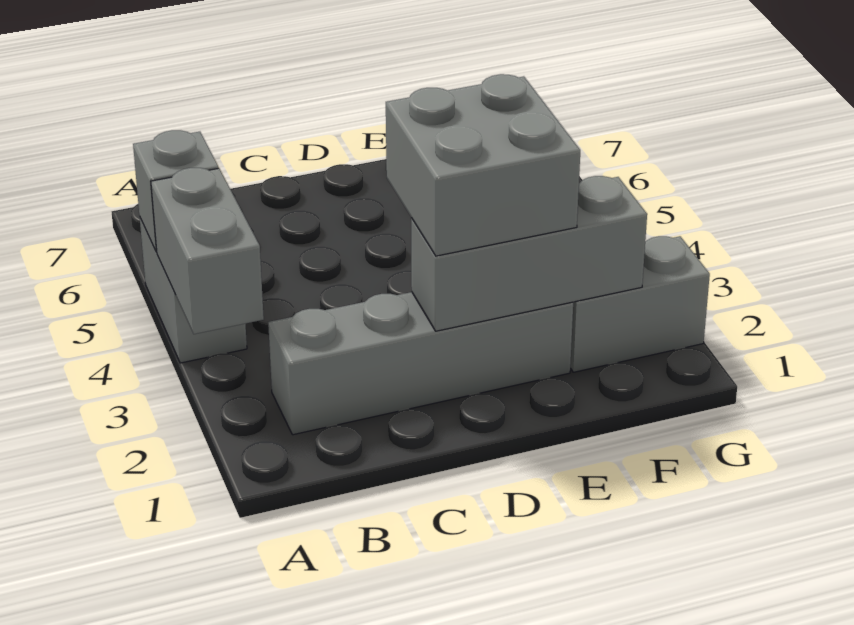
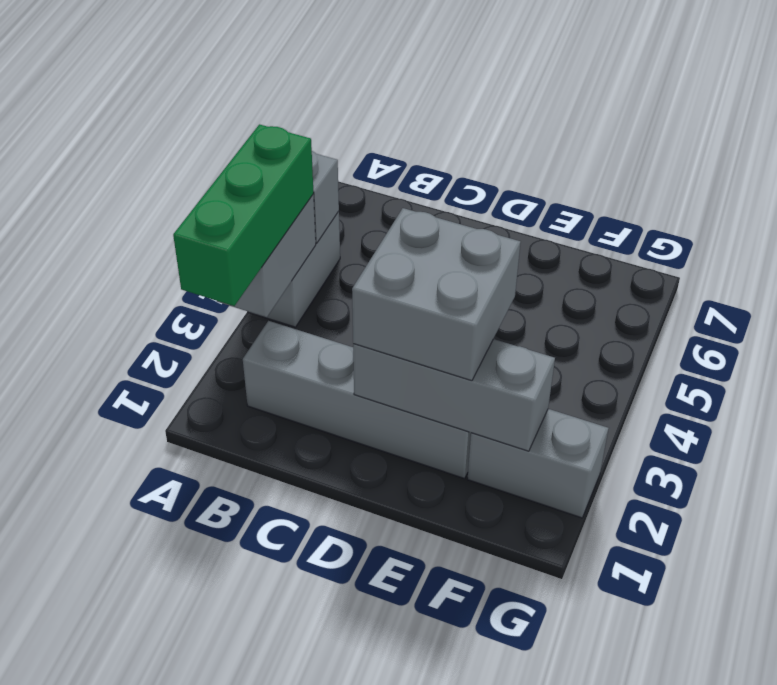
none -> green 1x3 brick [173,124,314,306]

